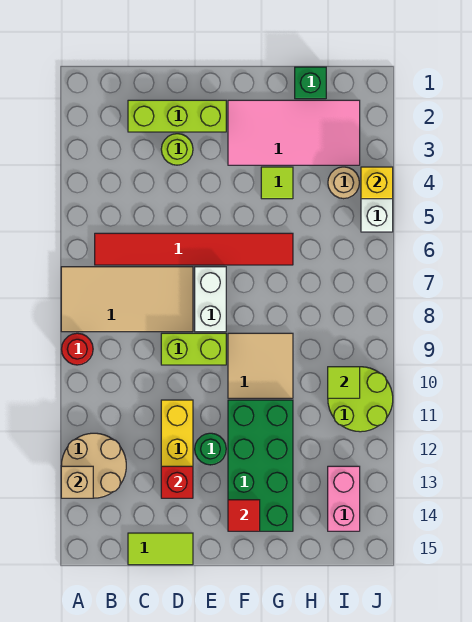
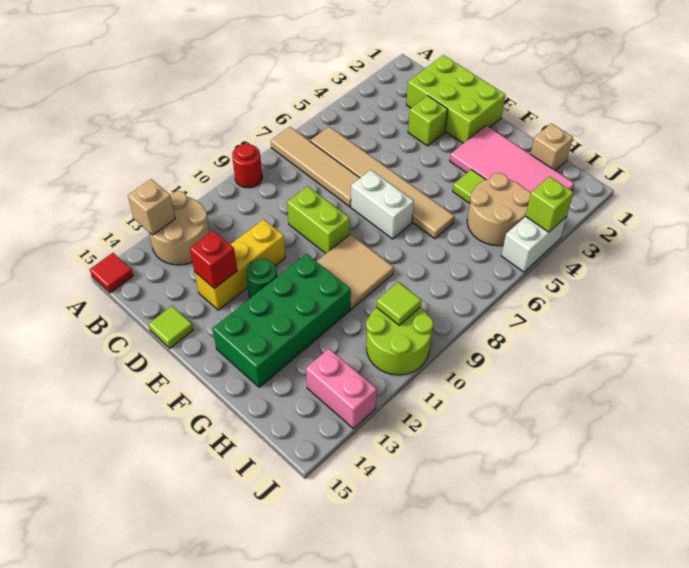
tan 2x4 tile [61,267,193,332] -> tan 1x4 tile [271,127,360,207]
red 1x6 tile [95,233,293,265] -> tan 1x6 tile [310,127,454,239]
lime 1x3 brick [128,100,226,132] -> lime 2x3 brick [406,55,505,143]
lime 1x2 tile [128,533,193,565] -> lime 1x1 tile [149,306,193,348]
lime 1x1 round brick [161,134,193,165] -> lime 1x1 brick [408,96,448,146]
white 1x2 brick [195,267,226,332] -> white 1x2 brick turned to [351,170,414,239]
red 1x1 tile [228,500,260,531] -> red 1x1 tile moved to [90,253,133,293]
green 1x1 brick [295,67,326,99] -> tan 1x1 brick [531,123,573,170]
tan 1x1 round brick [328,167,359,199] -> tan 2x2 round brick [467,173,531,246]
pink 1x2 brick [328,466,360,531] -> pink 1x2 brick turned to [306,349,377,429]
yellow 1x1 brick [361,167,393,199] -> lime 1x1 brick [526,176,573,232]

